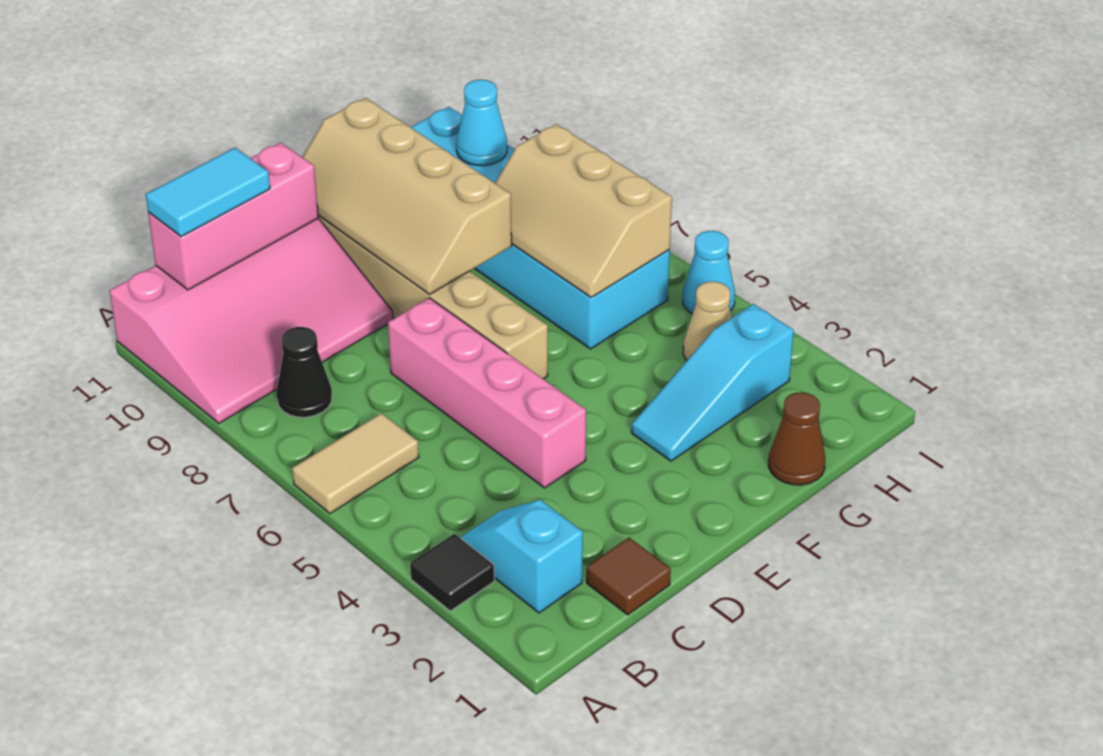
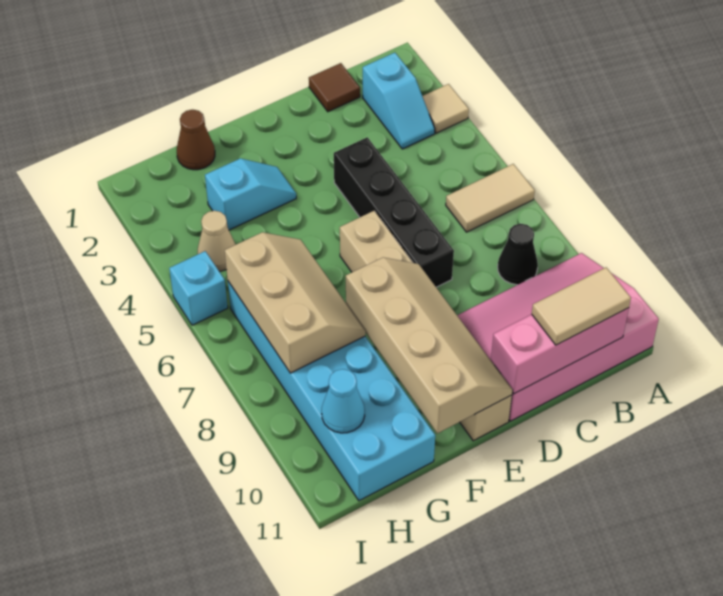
black 1x1 tile [410,534,494,611] -> tan 1x1 tile [423,84,469,133]
cyan 1x2 tile [146,148,270,237] -> tan 1x2 tile [532,268,631,345]
pink 1x4 brick [388,298,586,488] -> black 1x4 brick [334,137,454,287]
cyan 1x3 slope [632,304,794,461] -> cyan 1x2 slope [205,159,296,230]
cyan 1x1 cone [683,231,735,314] -> cyan 1x1 brick [169,251,228,325]

